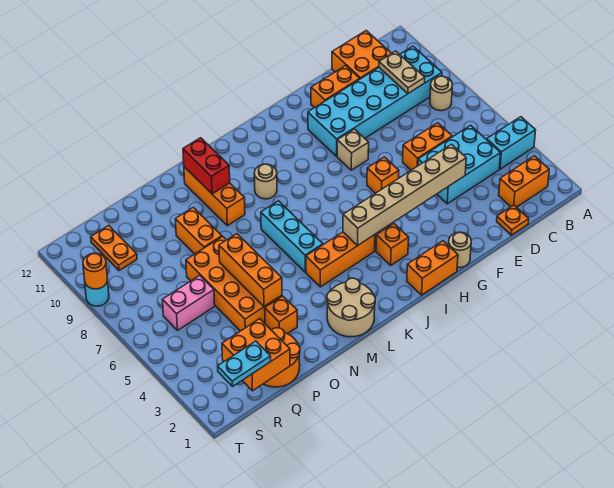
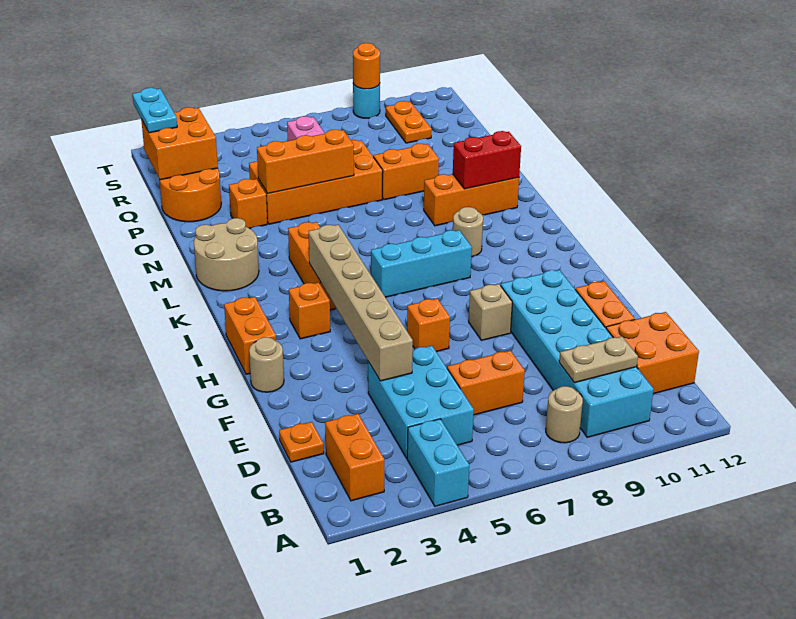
orange 1x2 brick [403,123,452,170] -> orange 1x2 brick turned to [447,350,525,415]
cyan 1x3 brick [261,201,323,272] -> cyan 1x3 brick moved to [371,230,472,297]
orange 1x2 plate [91,226,137,271] -> orange 1x2 plate turned to [386,101,432,143]

